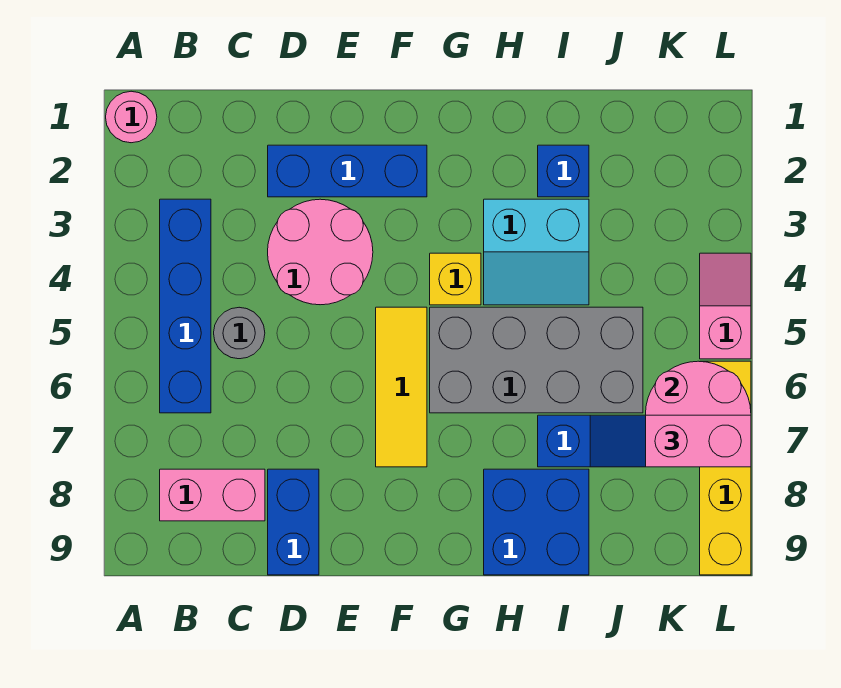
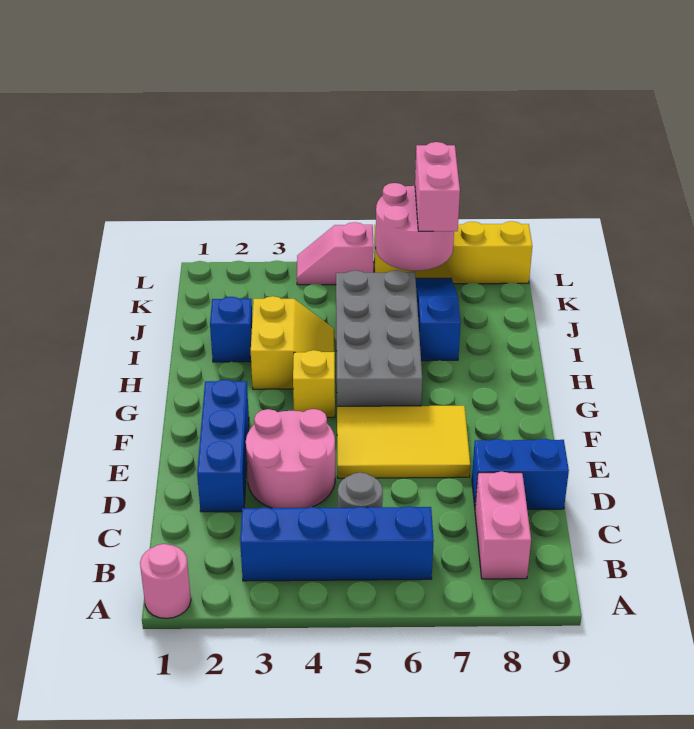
yellow 1x3 tile [376,307,427,467] -> yellow 2x3 tile [337,406,470,478]
cyan 2x2 slope [484,199,589,305] -> yellow 2x2 slope [251,296,335,389]
blue 2x2 brick [484,469,589,575] -> none

